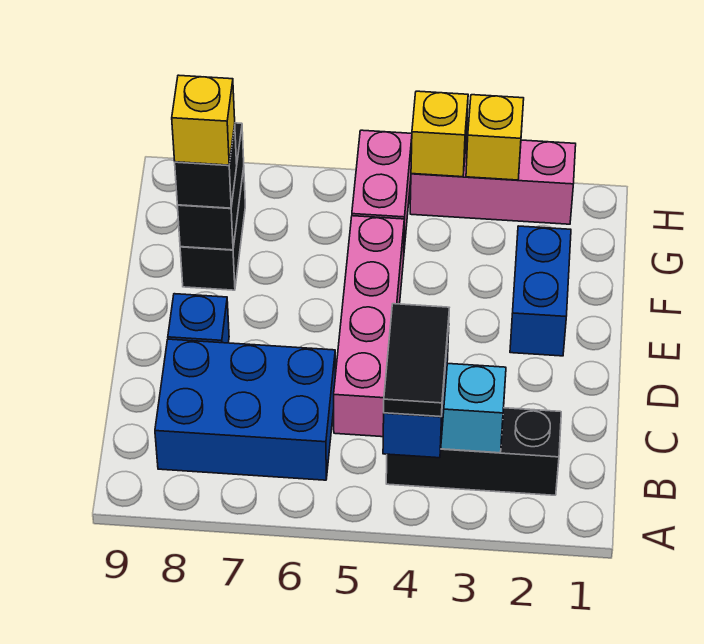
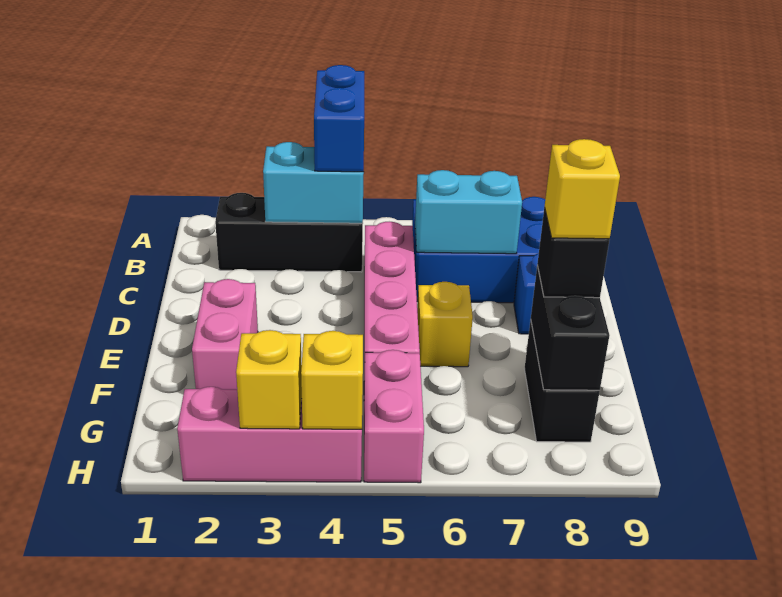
black 1x2 tile [384,304,449,417] -> none
none -> cyan 1x2 brick [415,170,522,254]
blue 1x2 brick [510,226,571,356] -> pink 1x2 brick [192,279,258,389]
none -> yellow 1x1 brick [417,282,473,367]

